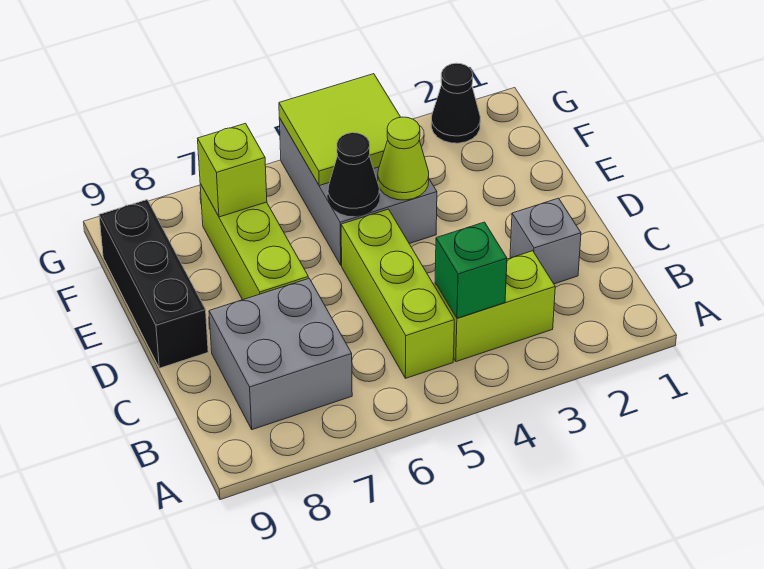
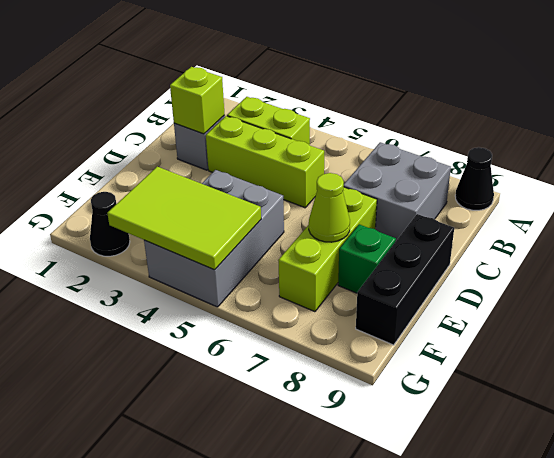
green 1x1 brick [435,222,507,318] -> green 1x1 brick moved to [338,224,396,293]
lime 1x3 brick [341,209,454,378] -> lime 1x3 brick turned to [206,116,324,208]
lime 1x1 cone [378,117,429,200] -> lime 1x1 cone moved to [309,173,350,242]
black 1x1 cone [328,133,379,216] -> black 1x1 cone moved to [455,147,494,210]
lime 2x2 tile [279,74,400,186] -> lime 2x3 tile [107,167,261,270]
lime 1x1 brick [198,123,267,217] -> lime 1x1 brick moved to [170,67,225,134]

